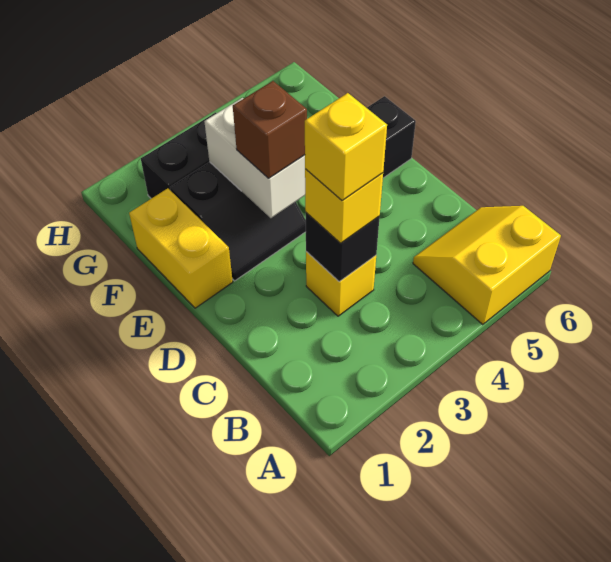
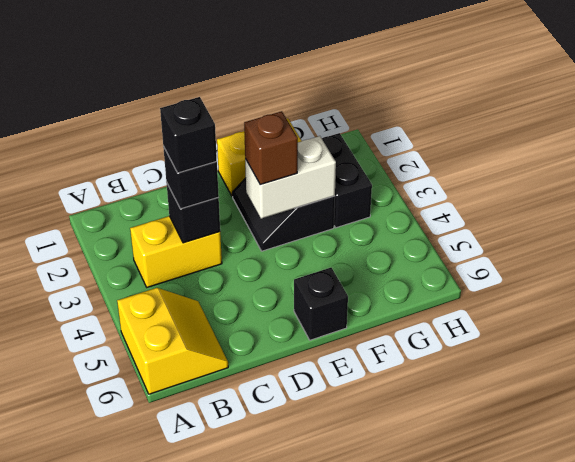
yellow 1x1 brick [306,252,376,316] -> yellow 1x2 brick [130,216,222,287]
yellow 1x1 brick [305,169,383,243] -> black 1x1 brick [163,147,219,209]
yellow 1x1 brick [305,93,387,201] -> black 1x1 brick [160,97,217,173]

